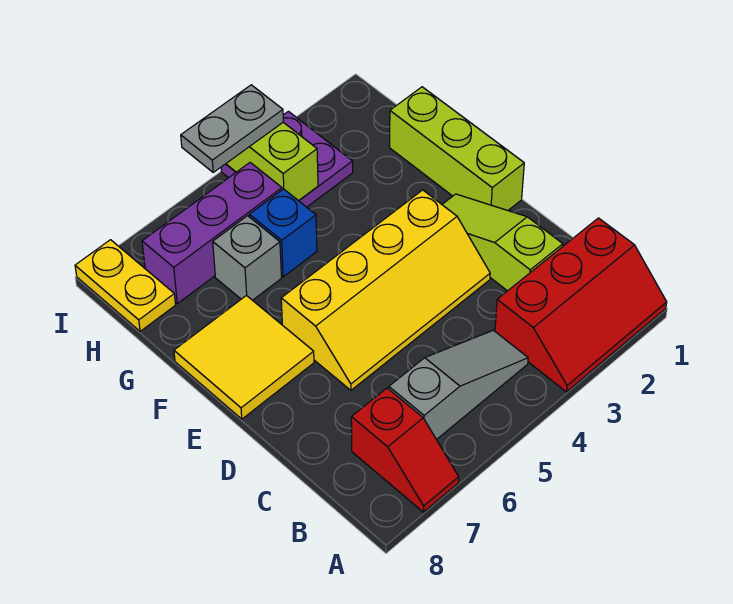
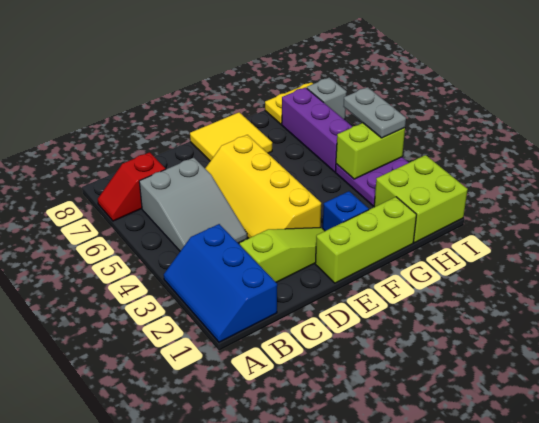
red 2x3 slope [495,218,667,392] -> blue 2x3 slope [164,224,277,342]
grey 1x3 slope [389,330,528,440] -> grey 2x3 slope [139,158,247,251]
blue 1x1 brick [249,189,317,277] -> blue 1x1 brick moved to [323,191,369,231]
grey 1x1 brick [213,216,282,300] -> grey 1x1 brick moved to [307,77,347,120]
none -> lime 2x2 brick [374,155,468,243]

